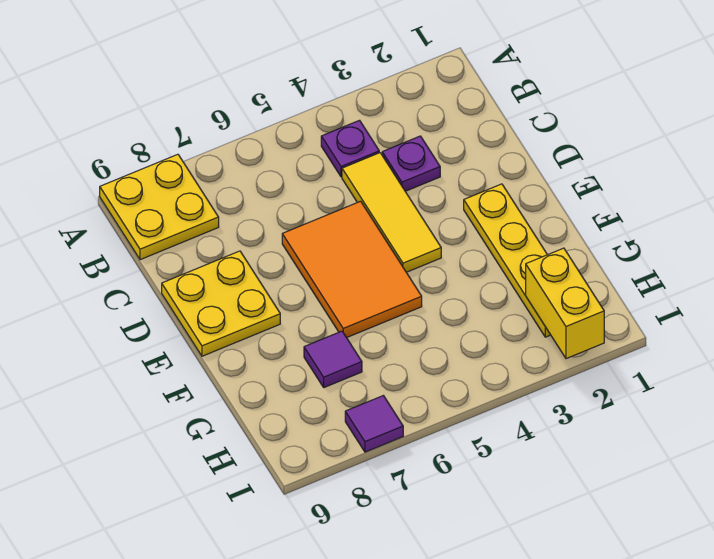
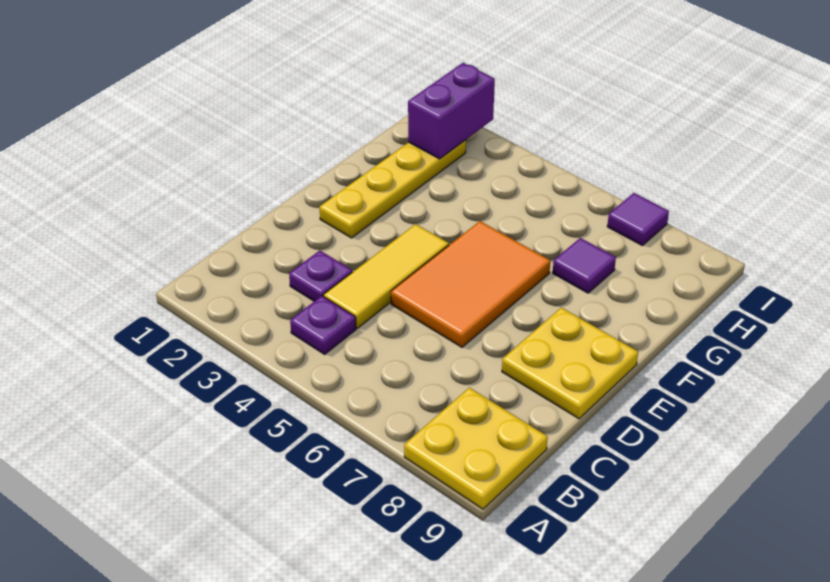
yellow 1x2 brick [526,248,604,359] -> purple 1x2 brick [408,63,495,159]

